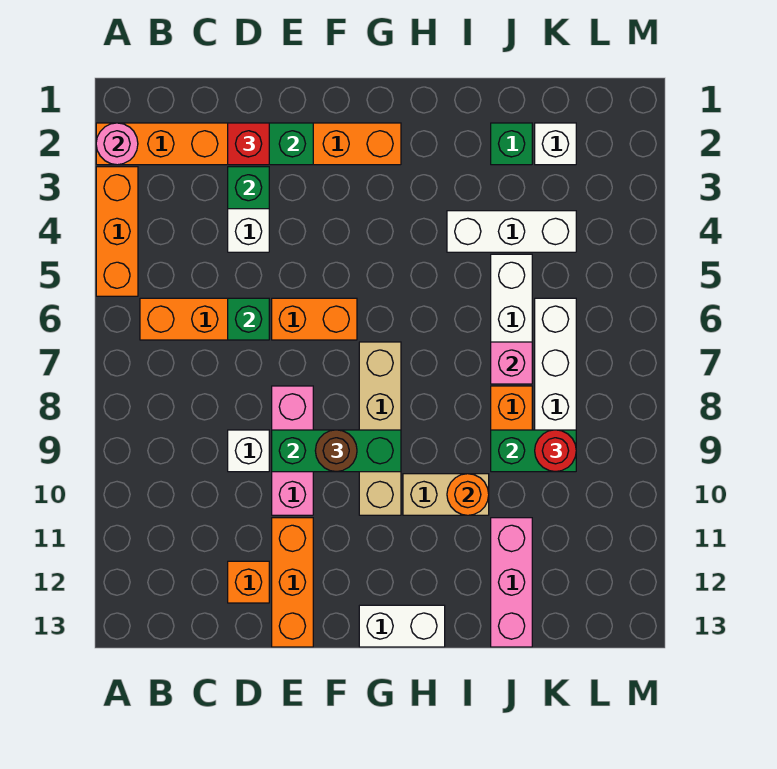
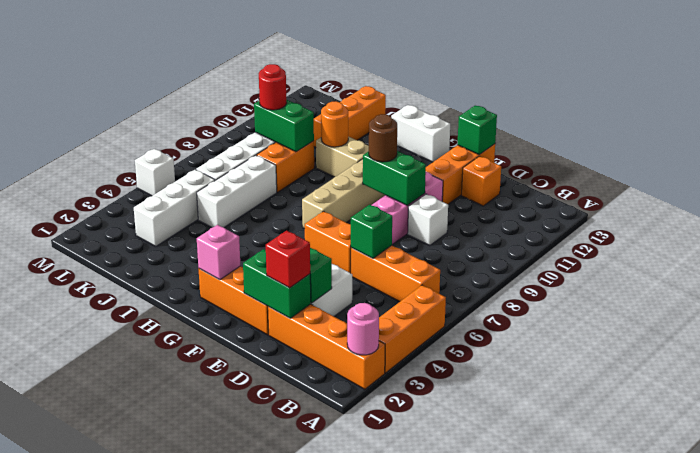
green 1x3 brick [272,430,401,472] -> green 1x2 brick [363,151,426,206]
white 1x3 brick [447,211,576,252] -> white 1x3 brick turned to [134,170,215,247]
green 1x1 brick [491,123,532,165] -> green 1x1 brick moved to [457,106,497,155]
pink 1x1 brick [491,342,532,384] -> pink 1x1 brick moved to [197,225,240,280]
pink 1x3 brick [491,518,532,647] -> orange 1x3 brick [314,86,386,147]
white 1x1 brick [535,123,576,165] -> white 1x1 brick moved to [135,149,175,196]

